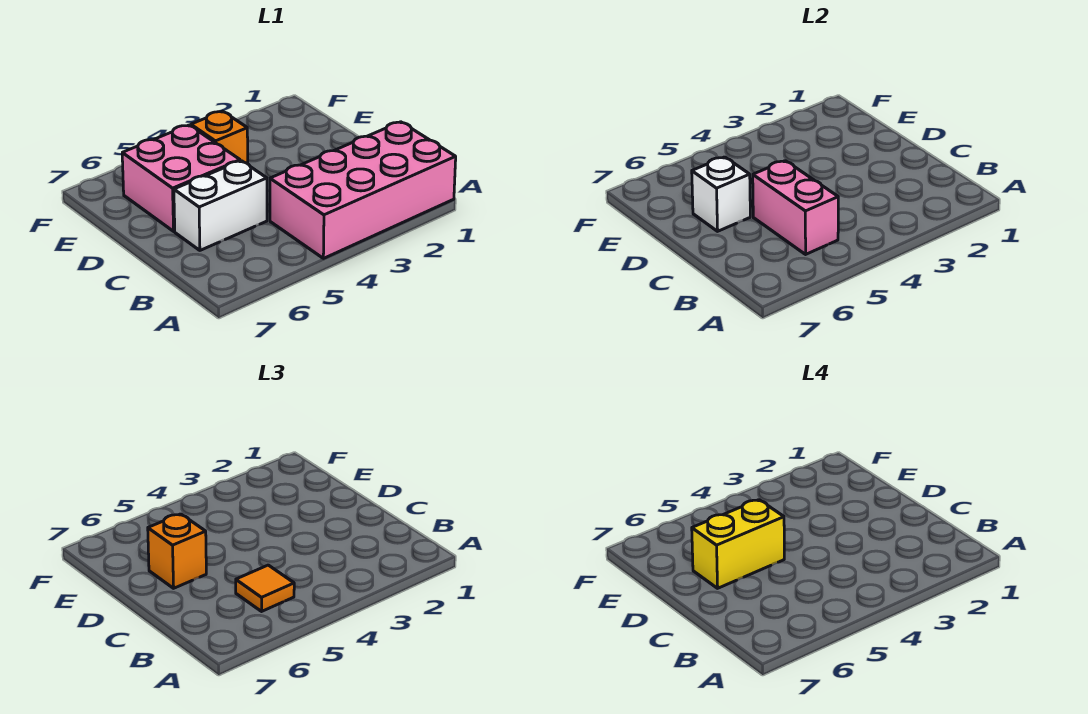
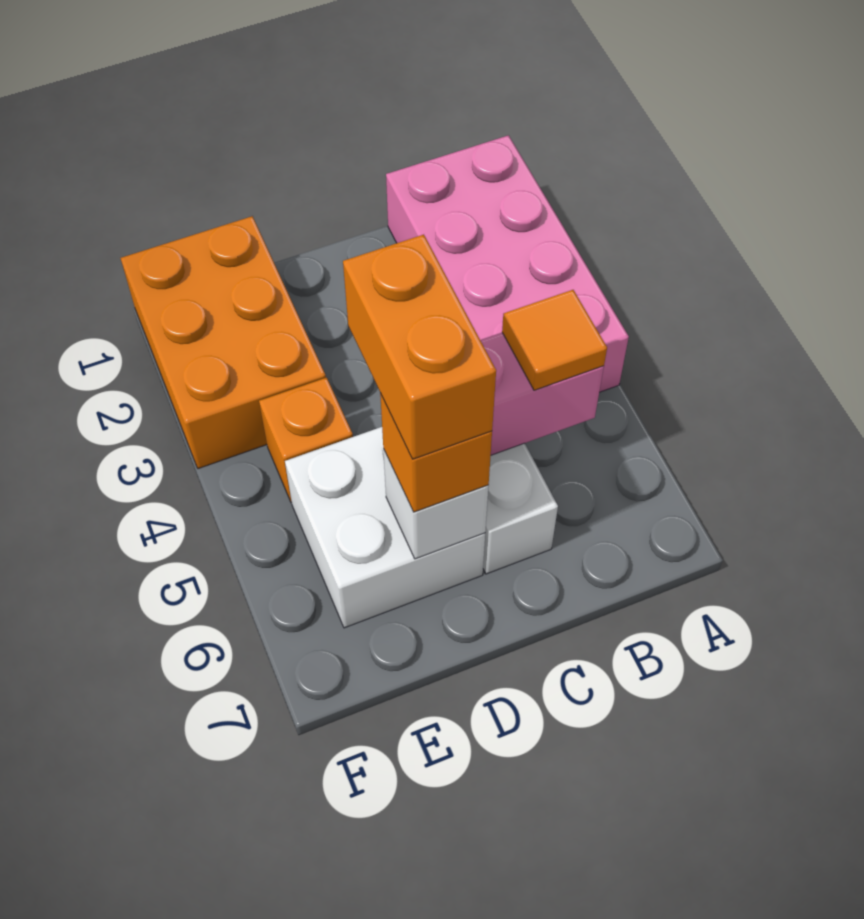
pink 2x2 brick [122,125,240,231] -> white 2x2 brick [285,427,485,628]
yellow 1x2 brick [692,500,784,588] -> orange 1x2 brick [343,235,496,459]
none -> orange 2x3 brick [121,216,326,469]

